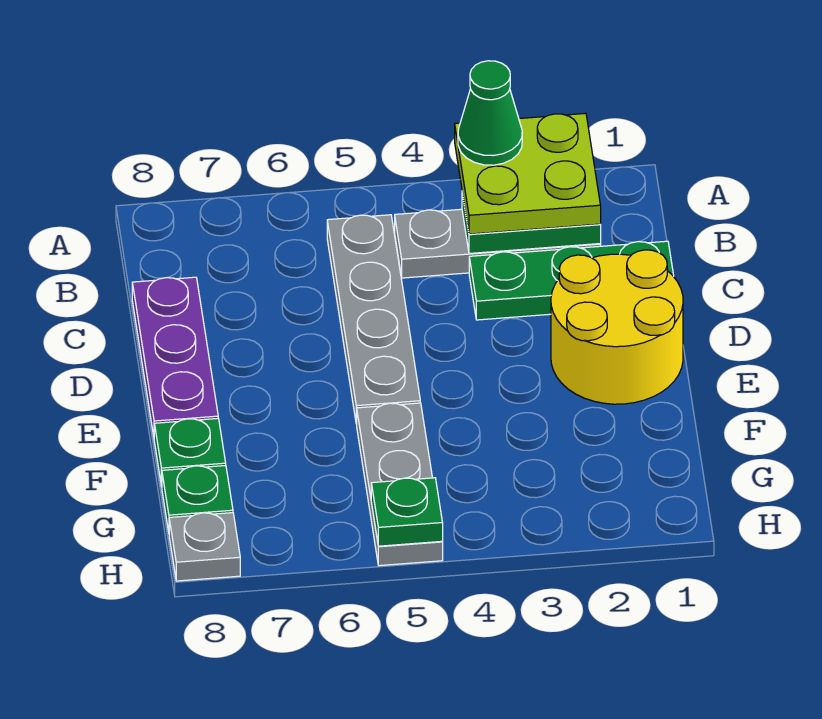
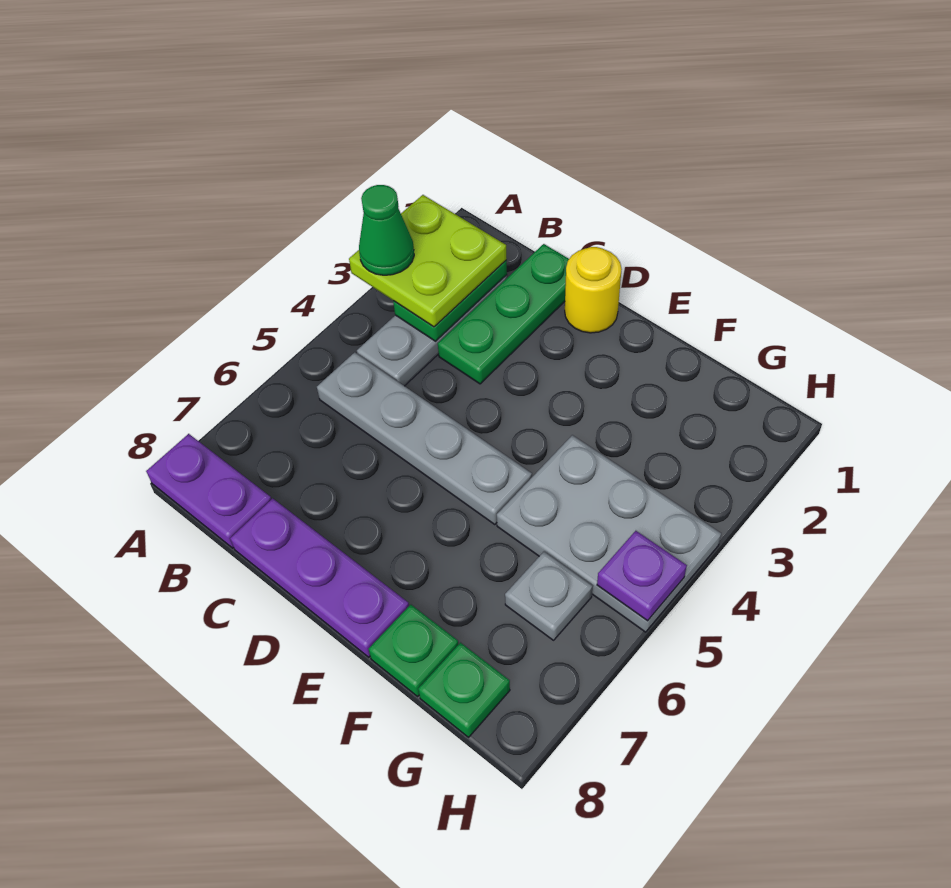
none -> purple 1x2 plate [146,434,271,548]
yellow 2x2 round brick [551,250,683,404] -> yellow 1x1 round brick [565,247,622,333]
grey 1x3 plate [357,403,443,566] -> grey 2x3 plate [497,435,721,632]
green 1x1 plate [371,478,443,546] -> purple 1x1 plate [597,531,687,621]
grey 1x1 plate [169,513,240,581] -> grey 1x1 plate moved to [505,552,593,640]

